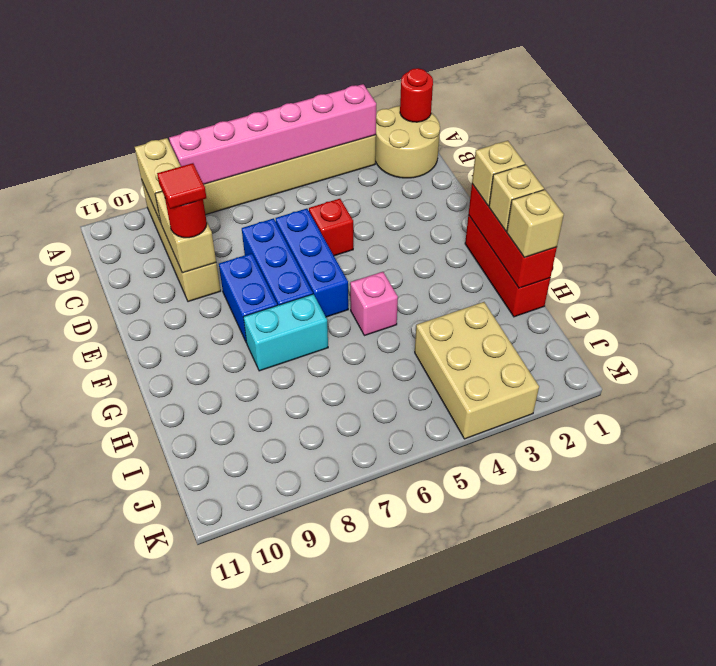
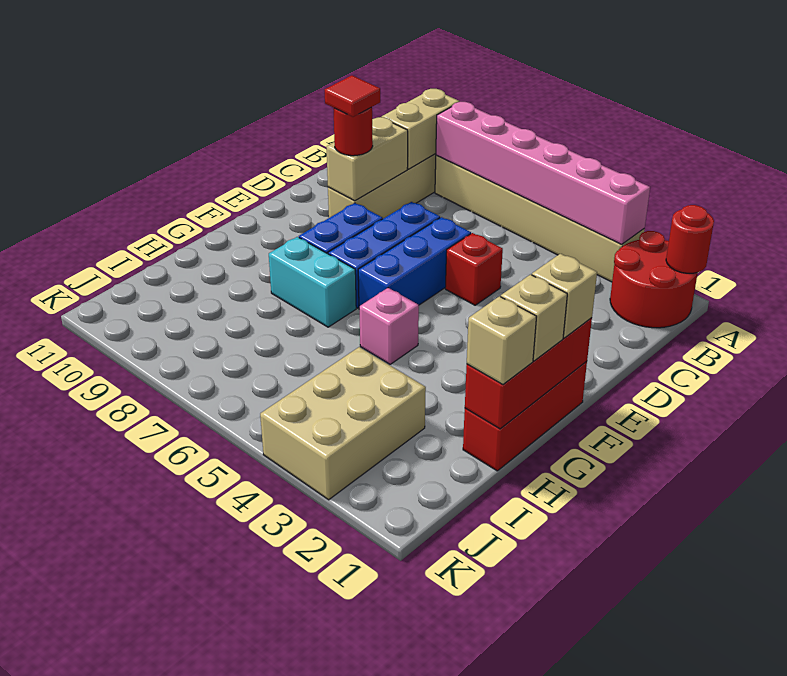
tan 2x2 round brick [375,106,440,178] -> red 2x2 round brick [610,231,698,328]

